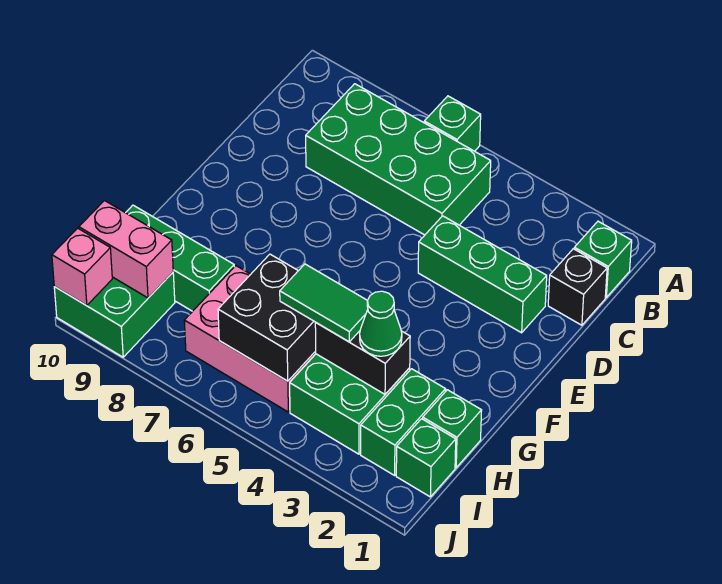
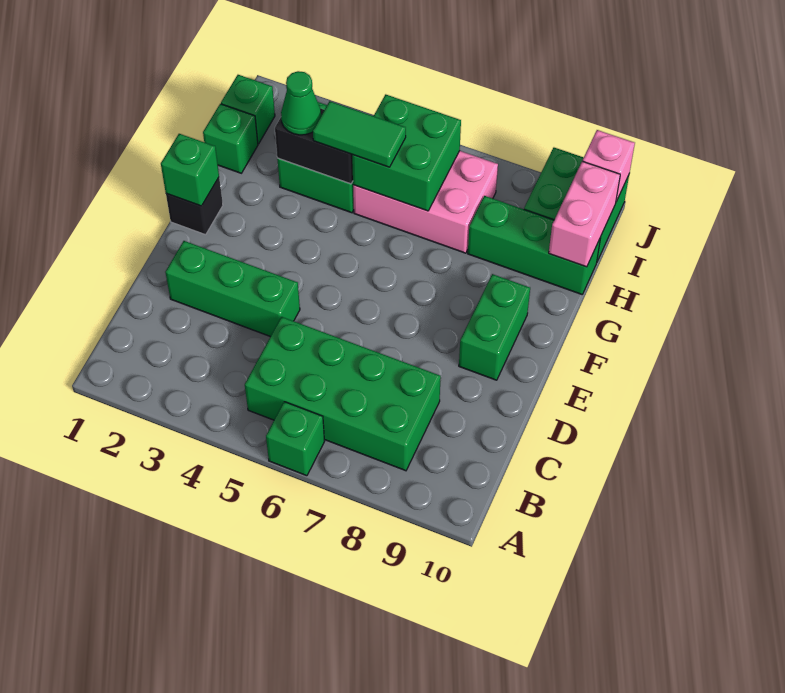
green 1x1 brick [574,221,632,297] -> green 1x1 brick moved to [161,134,219,206]
black 1x1 brick [548,249,607,325] -> black 1x1 brick moved to [166,178,223,235]
green 1x2 brick [361,369,446,475] -> green 1x2 brick moved to [459,274,530,380]
black 2x2 brick [218,254,316,381] -> green 2x2 brick [352,94,461,211]
pink 1x2 brick [79,201,173,298] -> pink 1x2 brick turned to [549,161,620,267]

